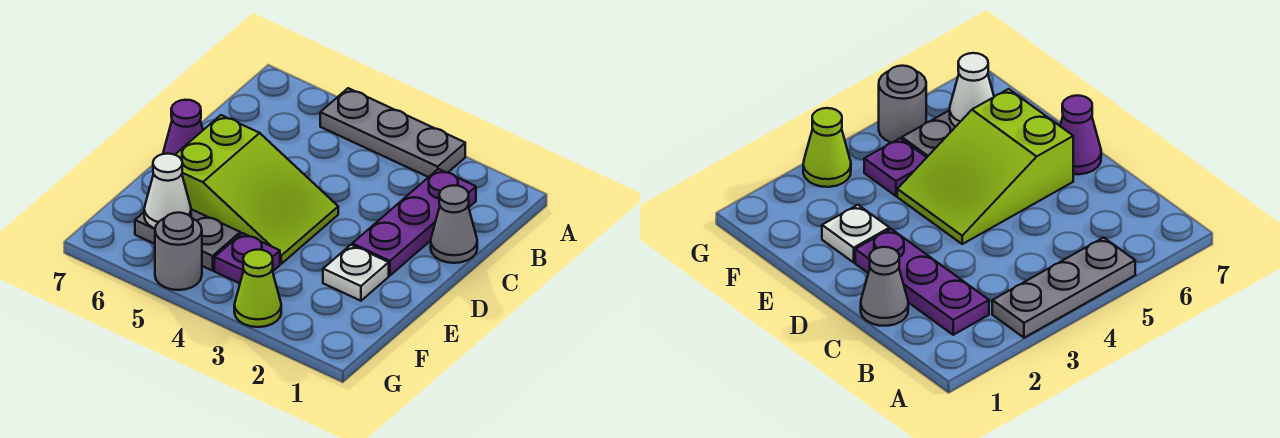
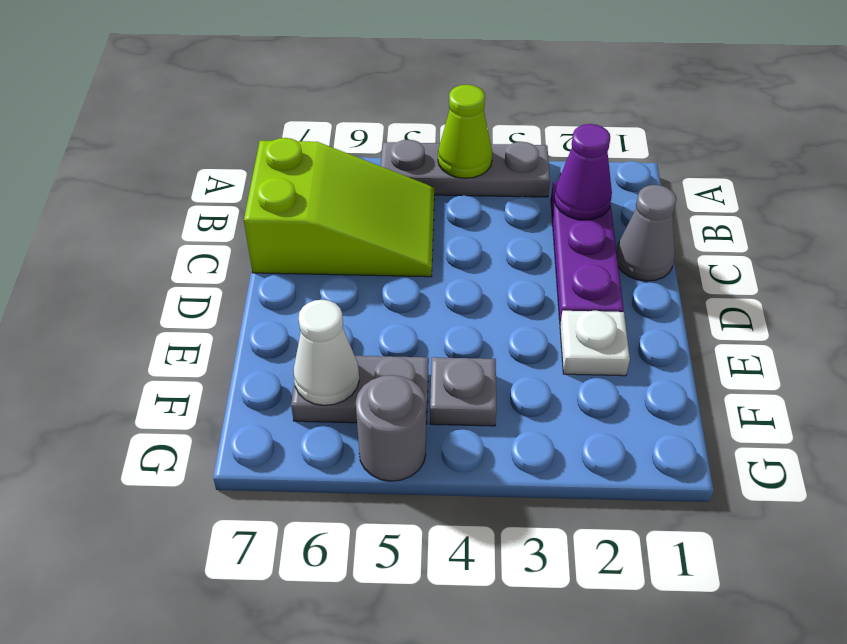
lime 2x3 slope [175,115,338,264] -> lime 2x3 slope moved to [244,138,434,277]
purple 1x1 cone [163,100,203,155] -> purple 1x1 cone moved to [554,124,612,220]
purple 1x1 plate [214,233,280,283] -> grey 1x1 plate [430,357,497,426]
lime 1x1 cone [234,250,281,327] -> lime 1x1 cone moved to [438,85,492,178]

